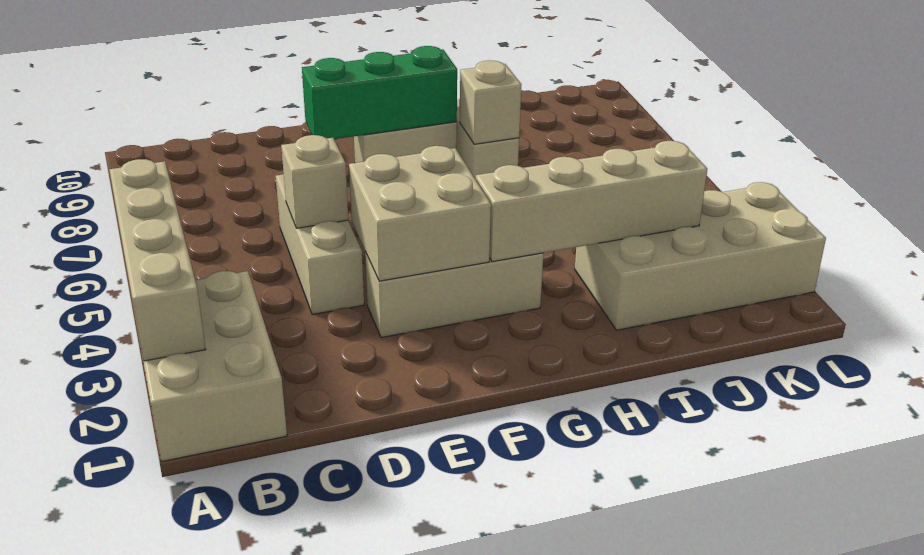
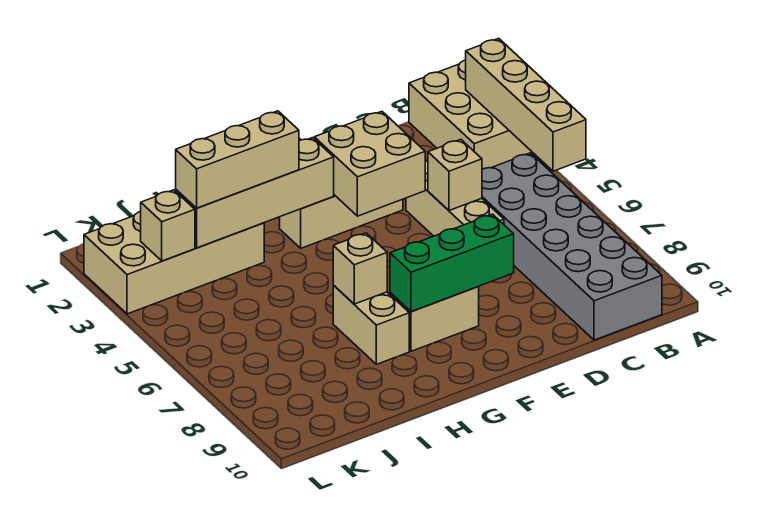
none -> grey 2x6 brick [482,153,662,340]
none -> tan 1x3 brick [176,111,299,208]
none -> tan 1x1 brick [141,190,195,261]

